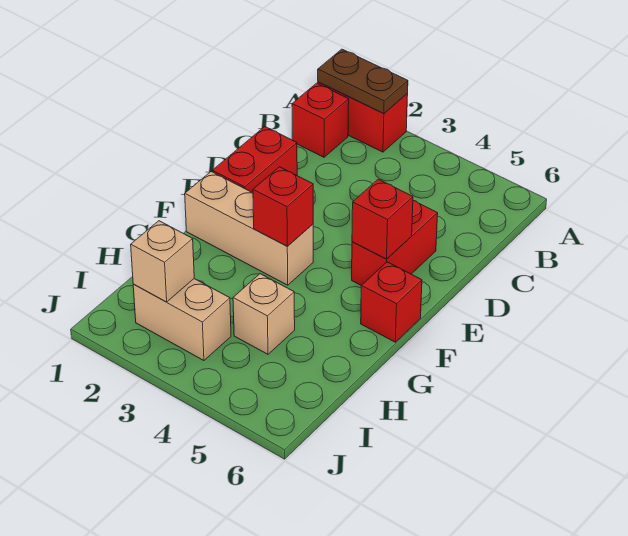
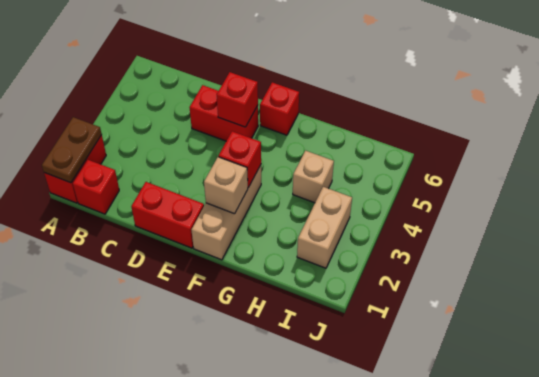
tan 1x1 brick [131,221,194,302] -> tan 1x1 brick moved to [204,157,248,214]

